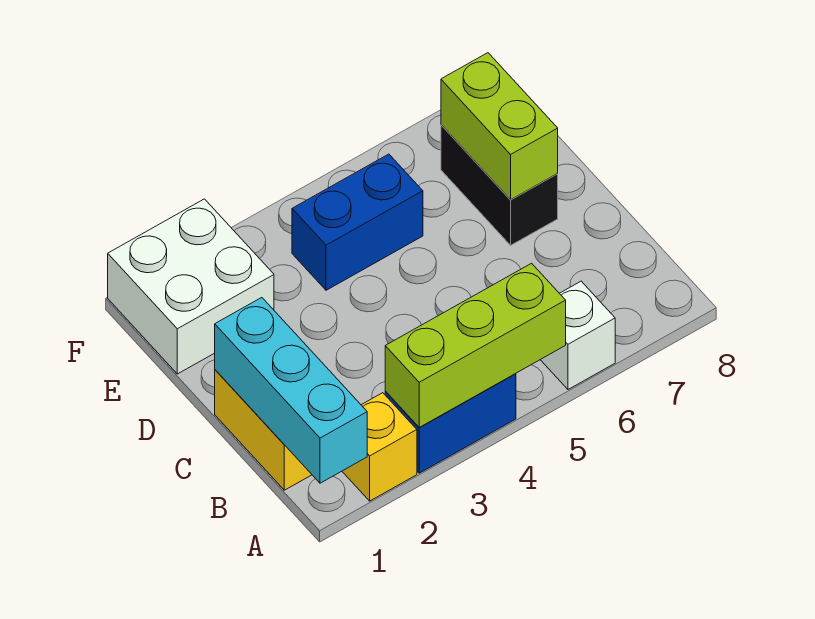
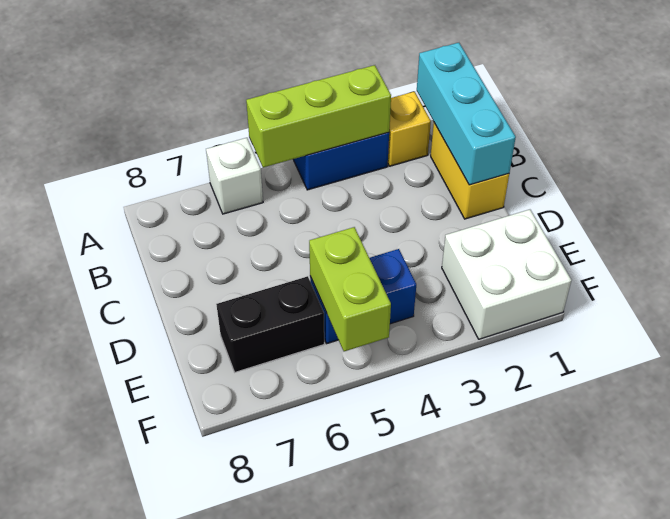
black 1x2 brick [441,125,558,245] -> black 1x2 brick turned to [216,276,324,372]
lime 1x2 brick [441,53,558,200] -> lime 1x2 brick moved to [309,227,391,351]

